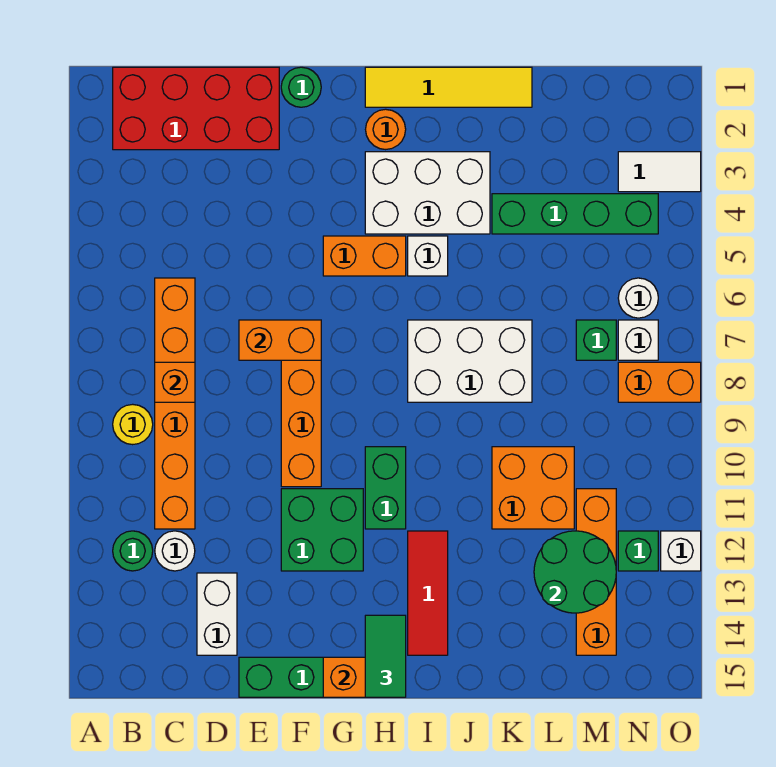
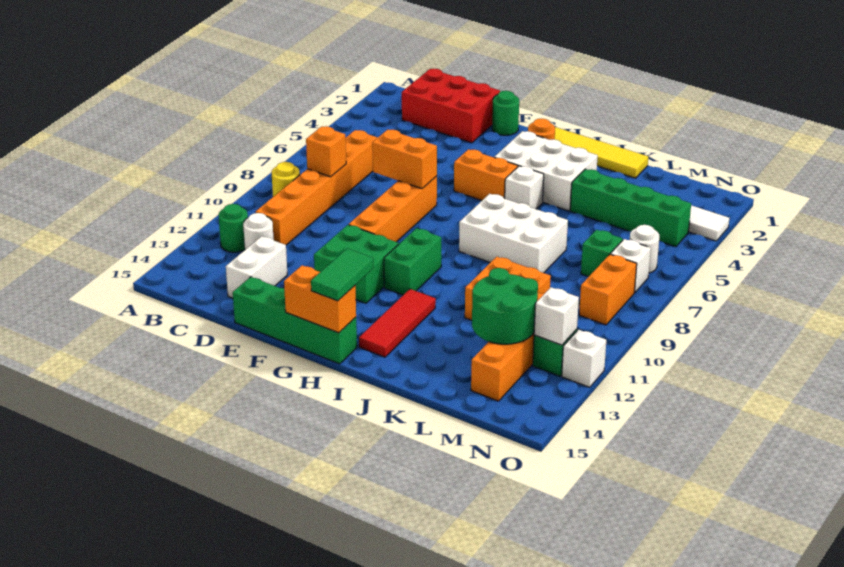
red 2x4 brick [113,67,279,150] -> red 2x3 brick [402,69,500,143]
orange 1x2 brick [618,362,701,402] -> orange 1x2 brick turned to [579,254,637,325]
none -> white 1x1 brick [534,287,579,345]

